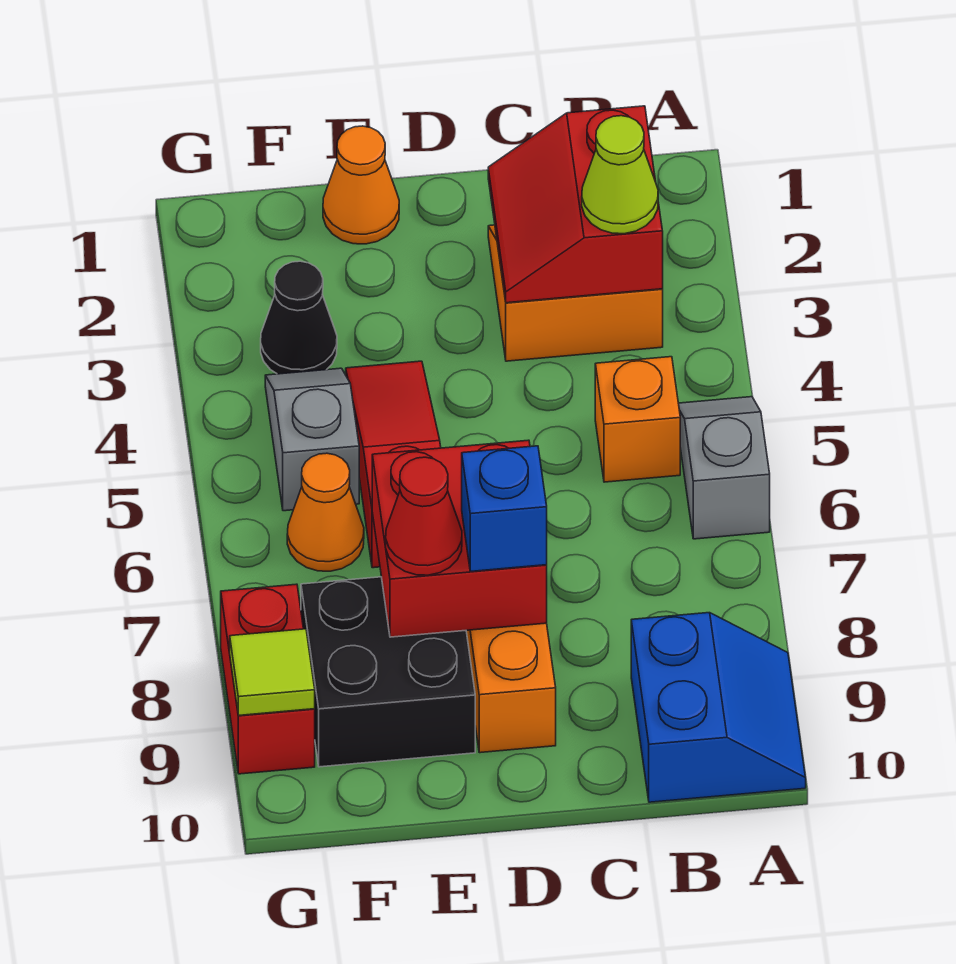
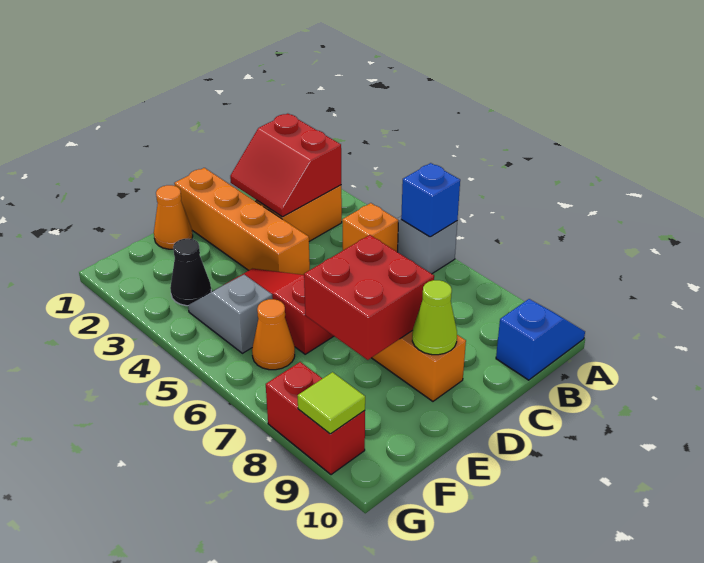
blue 2x2 slope [631,613,806,802] -> blue 1x2 slope [496,299,585,380]
lime 1x1 cone [582,116,658,234] -> lime 1x1 cone moved to [412,280,457,355]
none -> orange 1x4 brick [174,168,310,275]
blue 1x1 brick [462,446,547,571] -> blue 1x1 brick moved to [401,163,460,237]
black 2x2 brick [301,577,475,767] -> none
red 1x1 cone [386,457,462,575] -> none

